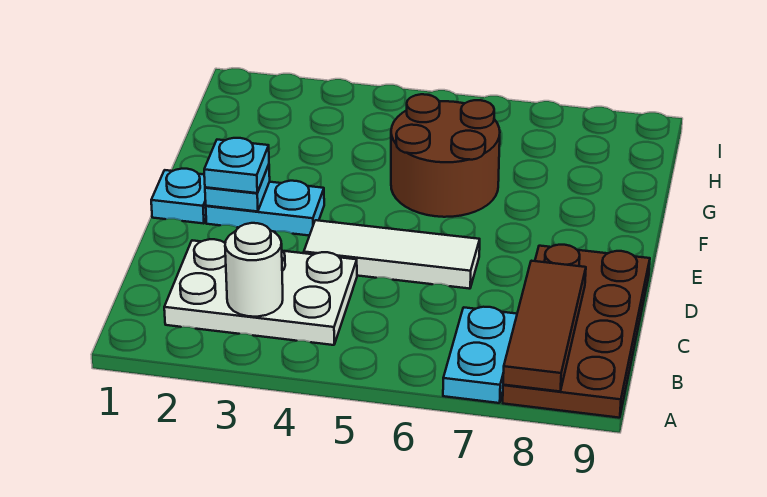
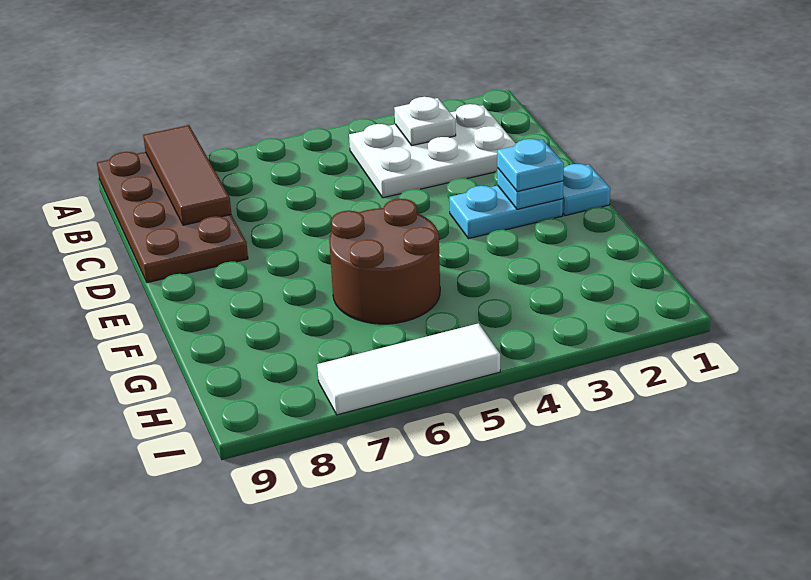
cyan 1x2 plate [443,307,517,403] -> none
white 1x1 round brick [225,223,283,317] -> white 1x1 plate [394,97,456,146]
white 1x3 tile [304,220,480,289] -> white 1x3 tile moved to [317,323,500,415]

